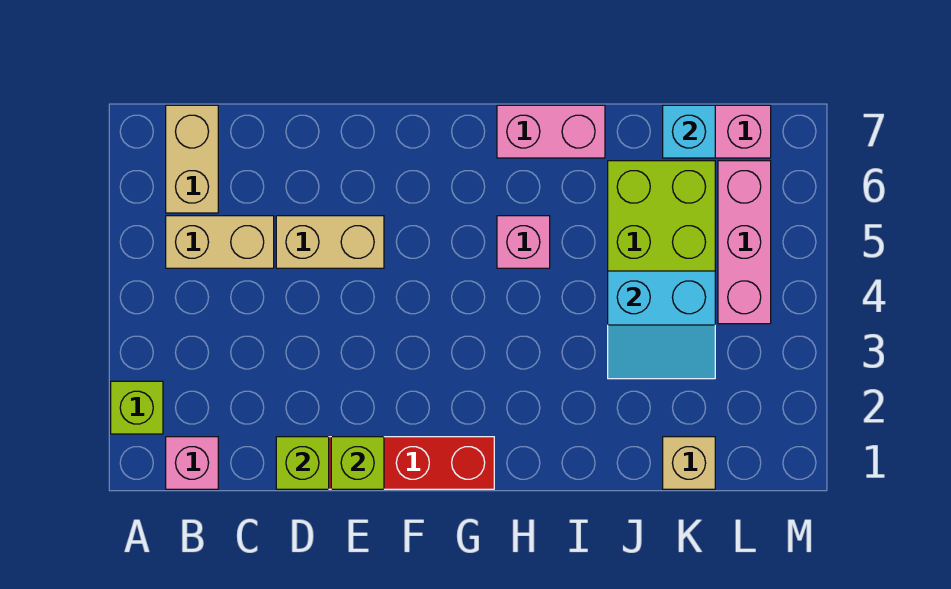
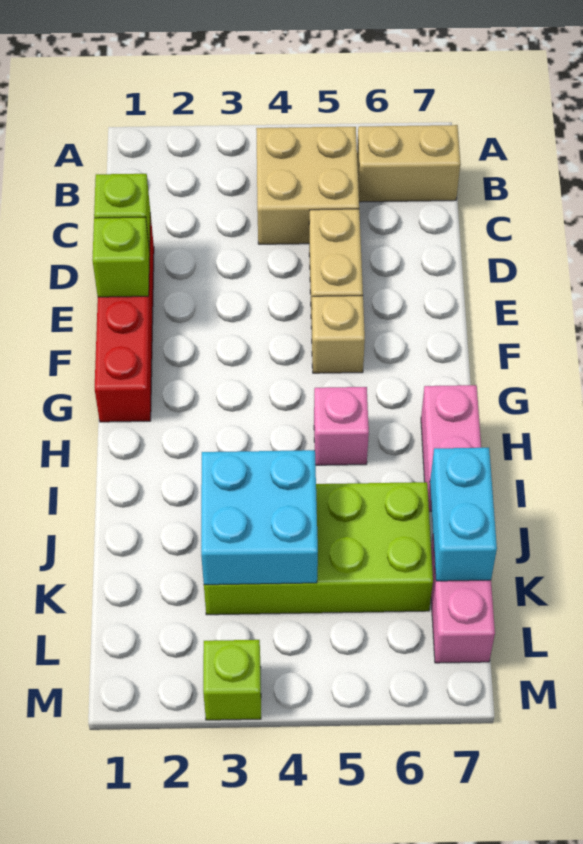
lime 1x1 brick [111,381,163,434] -> lime 1x1 brick moved to [203,640,261,720]
pink 1x1 brick [166,437,218,489] -> none
tan 1x2 brick [166,216,274,268] -> tan 2x2 brick [256,127,359,244]
cyan 2x2 slope [608,271,715,379] -> cyan 2x2 brick [201,450,318,585]
tan 1x1 brick [663,437,715,489] -> tan 1x1 brick moved to [312,296,365,373]
cyan 1x1 brick [663,105,715,158] -> cyan 1x2 brick [430,448,497,581]
pink 1x3 brick [718,161,771,324] -> none

